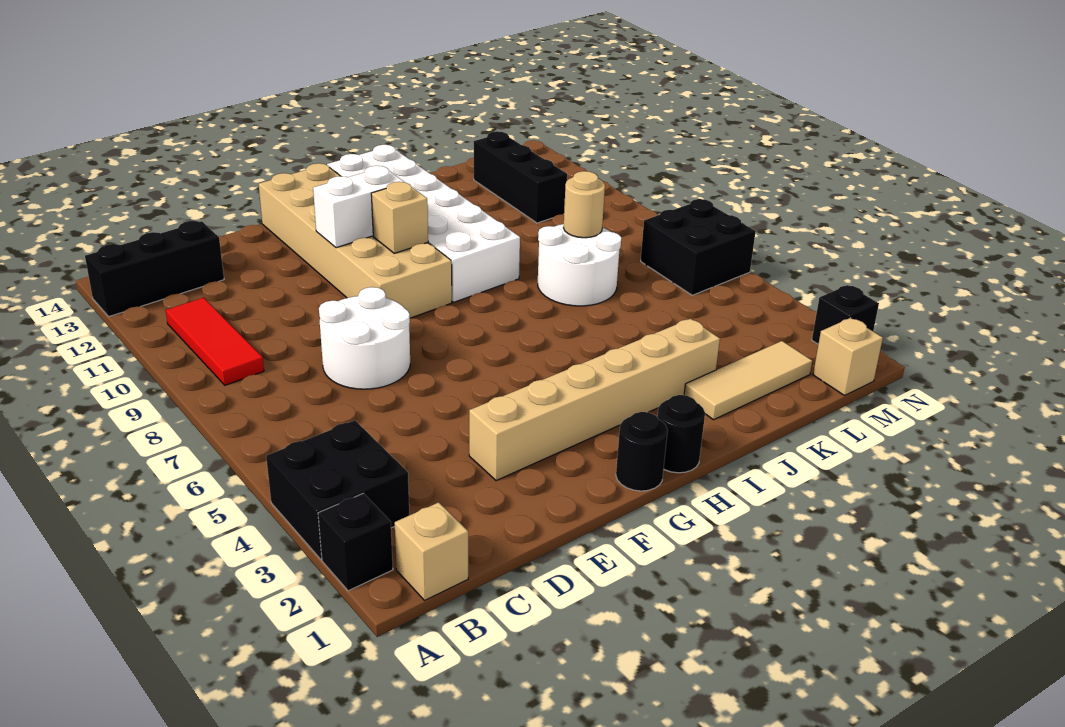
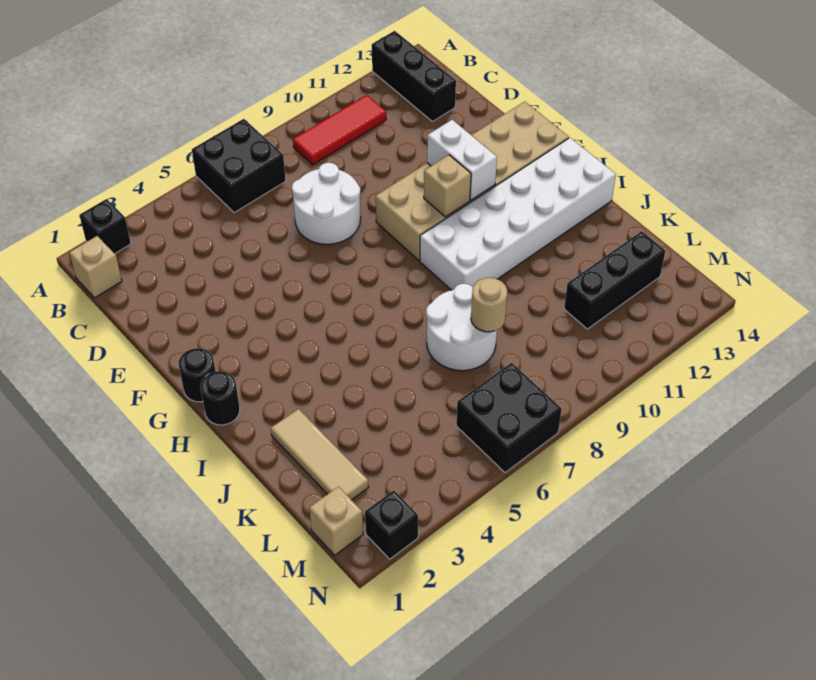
black 2x2 brick [266,420,409,559] -> black 2x2 brick moved to [192,119,286,213]
tan 1x6 brick [469,319,720,481] -> none

